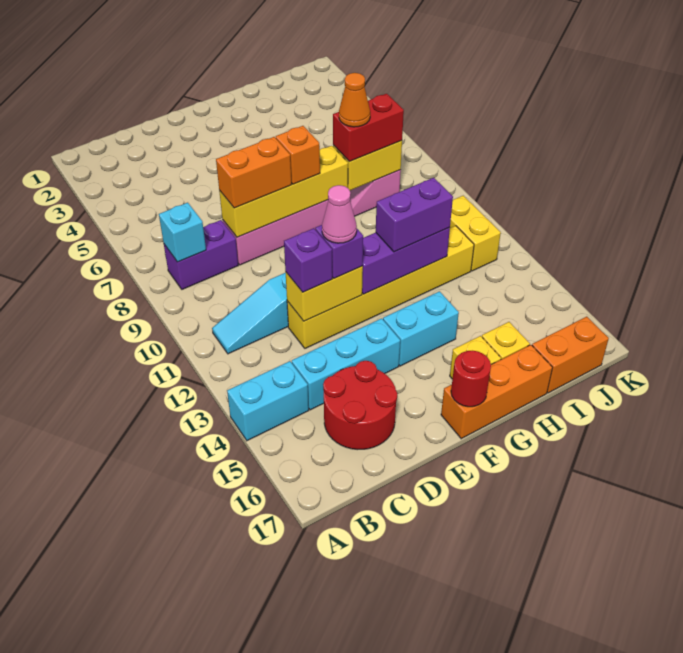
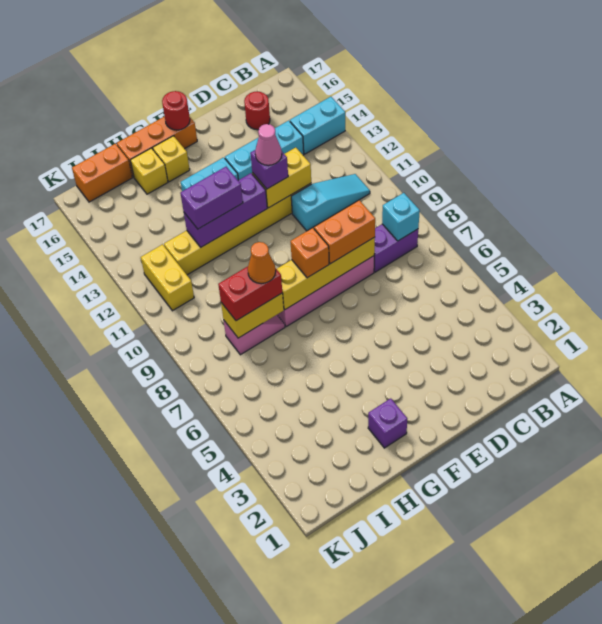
red 2x2 round brick [323,361,397,450] -> red 1x1 round brick [244,92,270,130]
purple 1x1 brick [284,228,332,292] -> purple 1x1 brick moved to [368,398,407,448]

